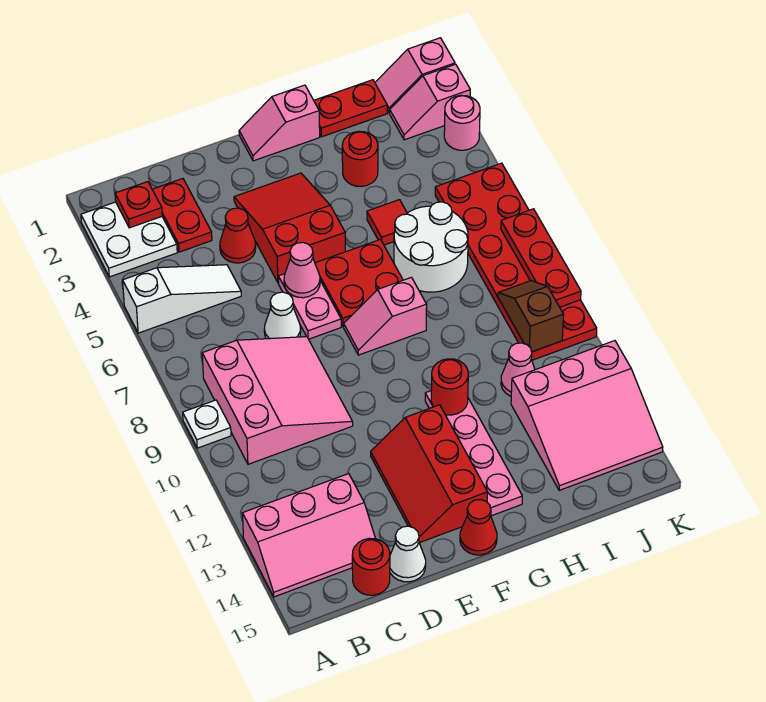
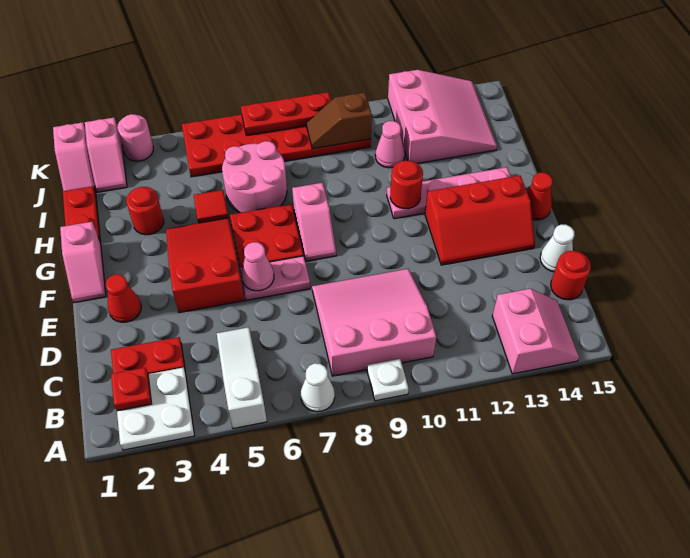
pink 2x3 slope [243,473,375,597] -> pink 2x2 slope [492,289,579,374]
red 1x1 cone [220,208,256,263] -> red 1x1 cone moved to [105,274,141,322]
white 1x1 cone [264,292,301,339] -> white 1x1 cone moved to [301,363,335,412]
red 2x3 slope [234,173,345,283] -> red 2x3 slope turned to [166,218,244,313]
white 2x2 round brick [394,202,468,292] -> pink 2x2 round brick [222,141,287,213]

